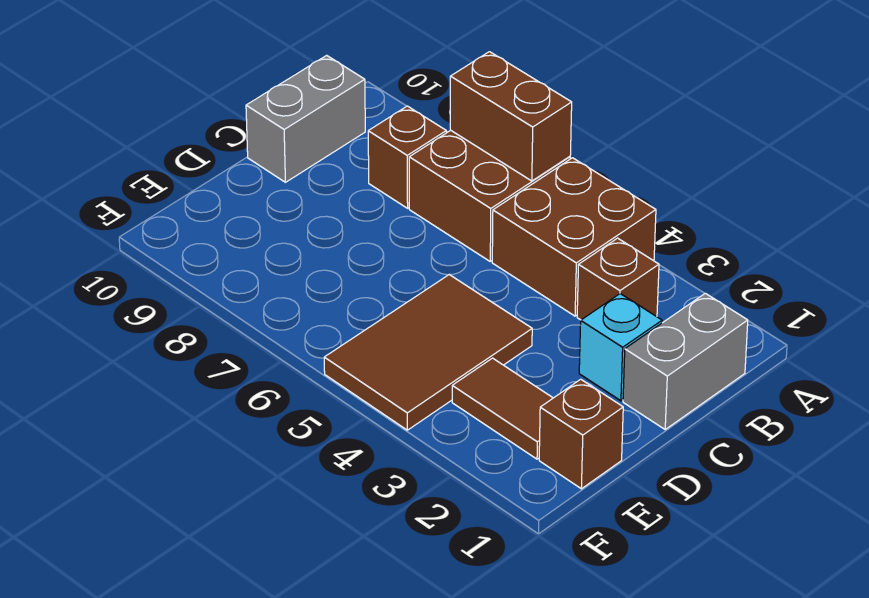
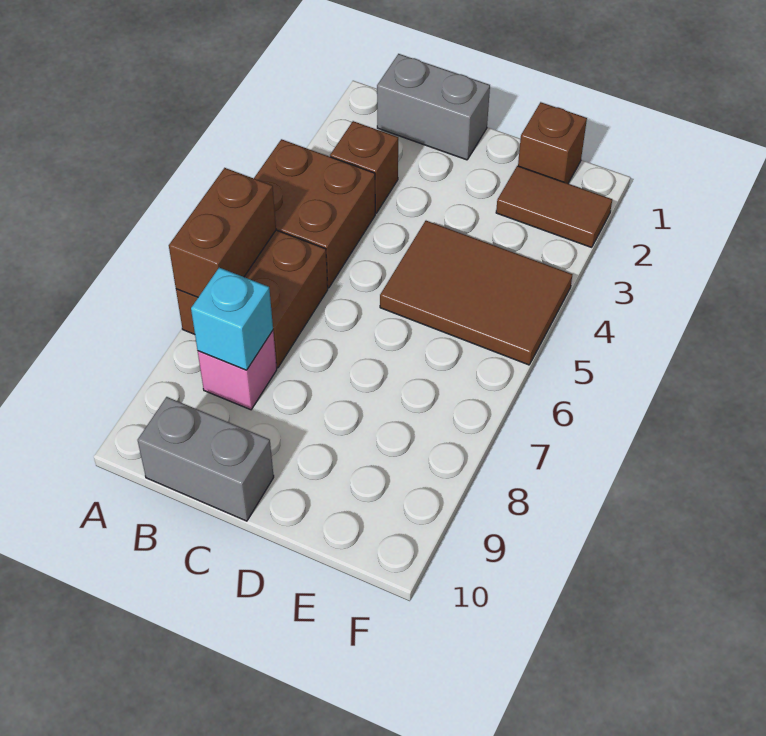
brown 1x1 brick [368,106,446,208] -> pink 1x1 brick [198,331,277,410]
cyan 1x1 brick [579,294,662,401] -> cyan 1x1 brick moved to [191,268,273,370]
brown 1x2 tile [452,358,553,459] -> brown 1x2 tile turned to [496,166,612,247]

